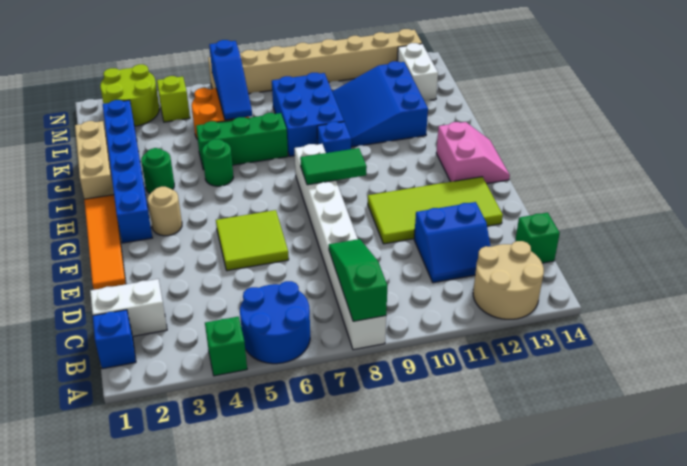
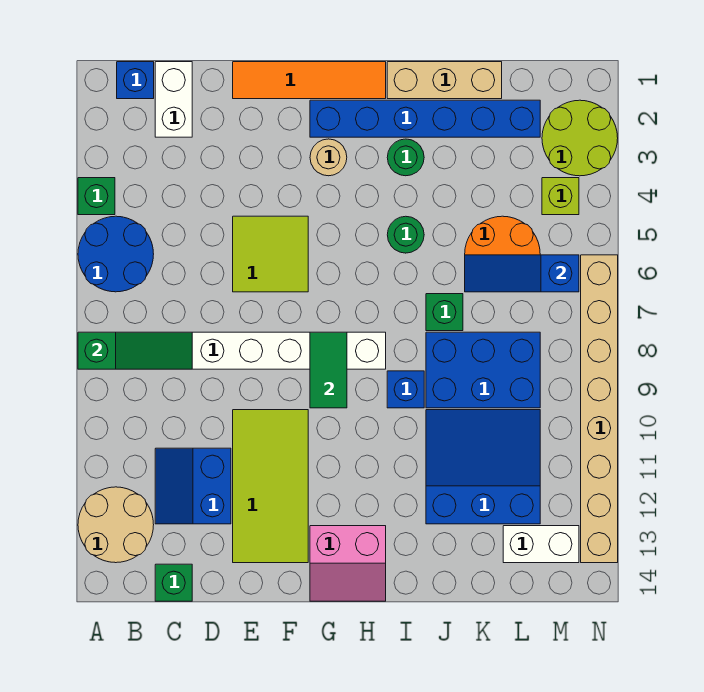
green 1x3 brick [196,113,288,170] -> green 1x1 brick [426,294,463,331]

